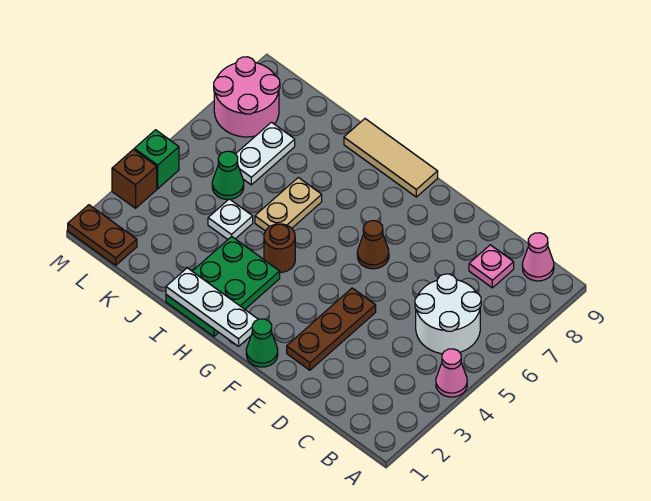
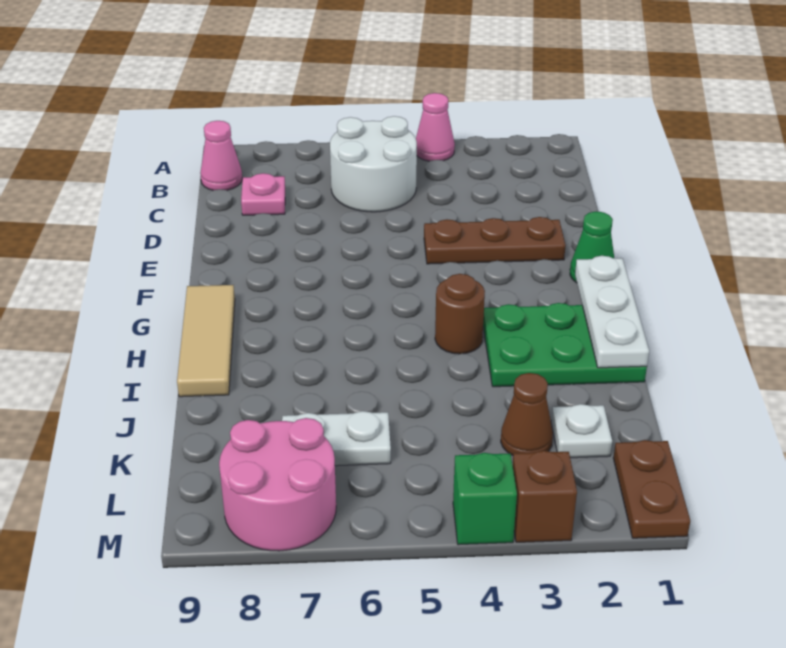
brown 1x1 cone [357,221,389,269] -> brown 1x1 cone moved to [501,373,553,455]
tan 1x2 plate [255,177,322,231] -> none
white 1x1 plate [208,199,253,239] -> white 1x1 plate moved to [551,404,612,458]
green 1x1 cone [212,151,244,200] -> none

